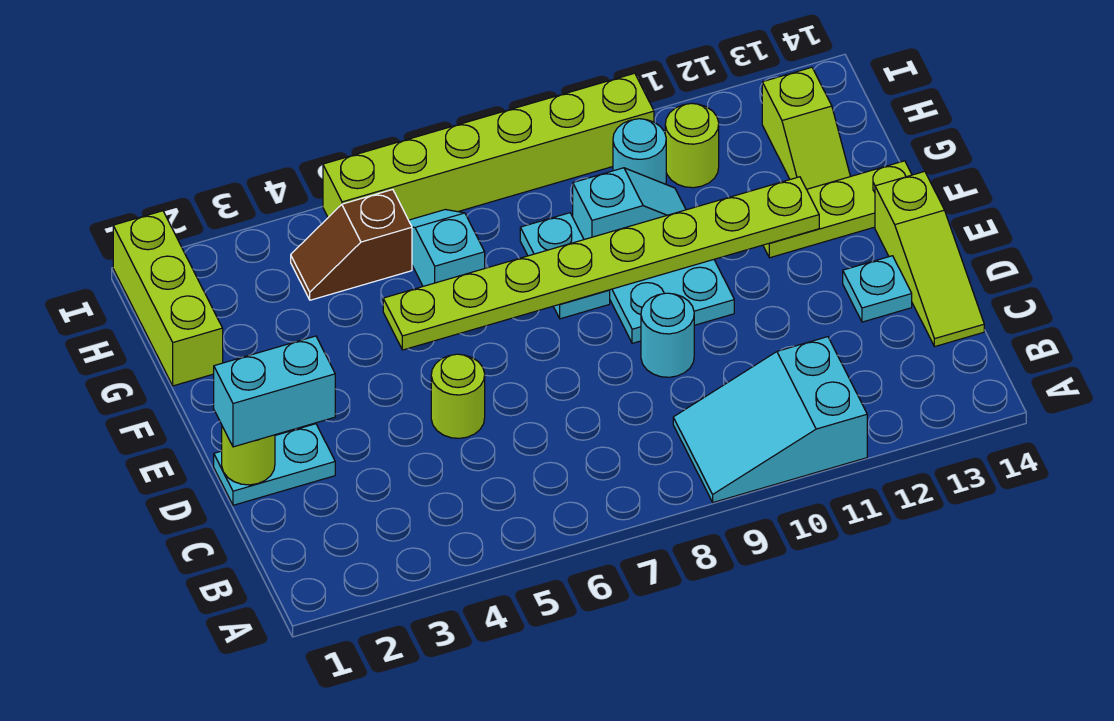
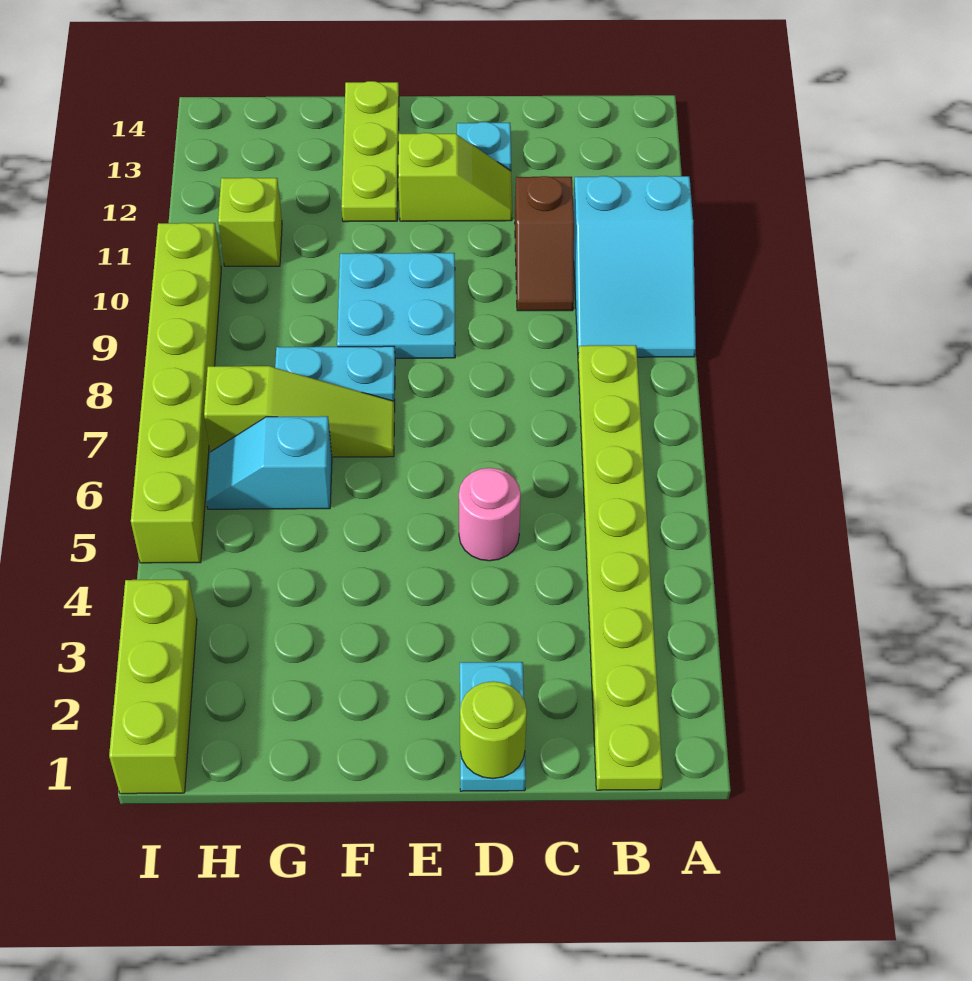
lime 1x3 slope [875,171,984,347] -> lime 1x3 slope moved to [204,366,395,457]
cyan 1x2 brick [214,336,335,447] -> none
lime 1x1 round brick [431,354,485,438] -> pink 1x1 round brick [459,468,521,561]
cyan 1x1 round brick [641,293,694,377] -> none
lime 1x8 plate [383,177,819,350] -> lime 1x8 plate moved to [578,345,663,790]
lime 1x3 brick [113,211,223,386] -> lime 1x3 brick turned to [109,579,197,794]
cyan 1x2 slope [573,168,686,239] -> none
lime 1x2 slope [762,67,850,189] -> lime 1x2 slope moved to [398,133,512,221]
brown 1x2 slope [291,190,412,300] -> brown 1x2 slope moved to [515,176,574,311]
cyan 1x1 round brick [613,119,666,184] -> none
lime 1x1 round brick [665,103,719,188] -> lime 1x1 brick [218,178,282,266]

